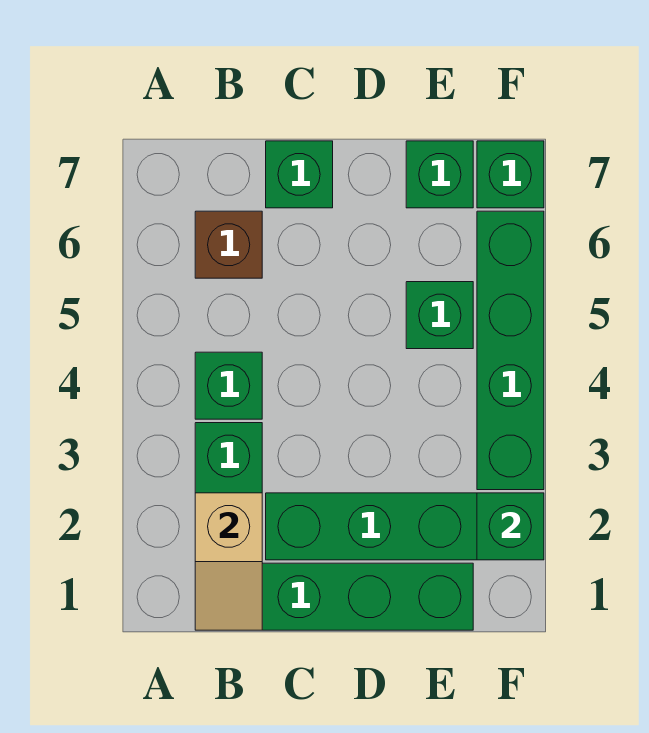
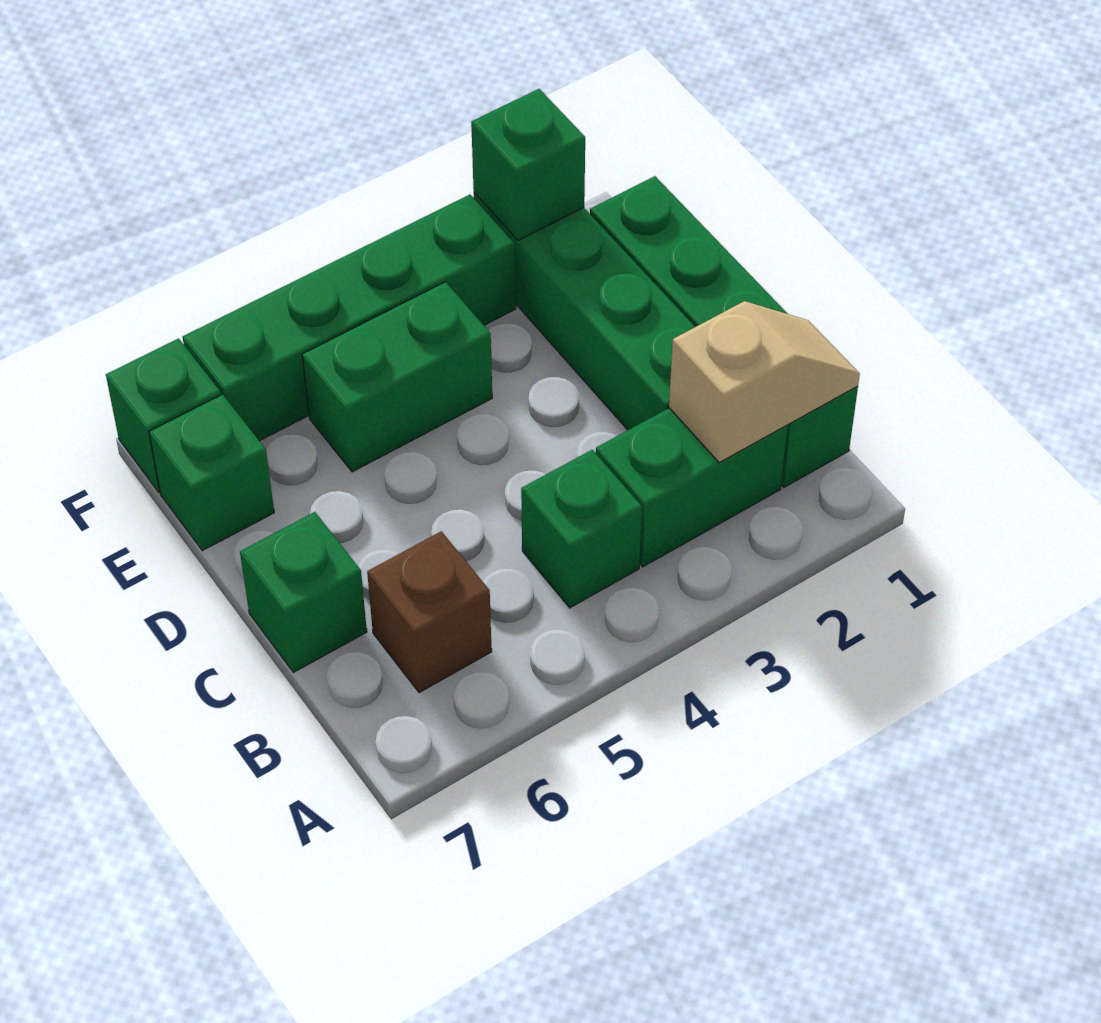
green 1x1 brick [406,282,473,349] -> green 1x2 brick [302,282,492,472]

